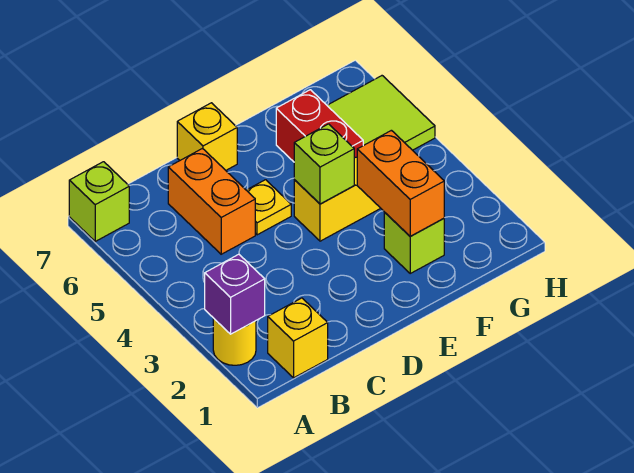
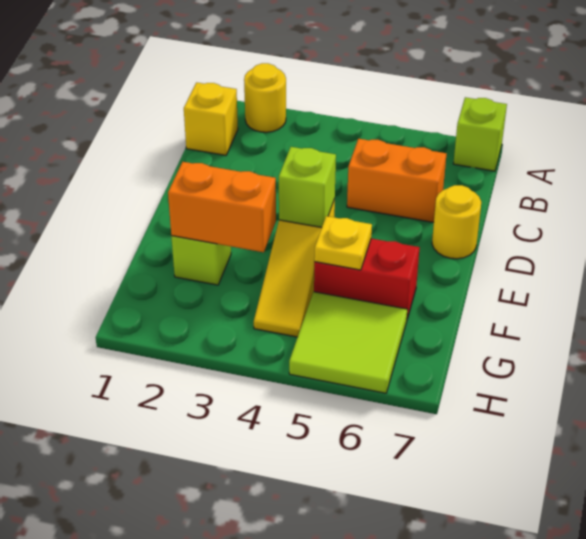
purple 1x1 brick [205,254,265,334] -> none
yellow 1x1 plate [247,180,291,235] -> yellow 1x1 plate moved to [314,216,372,270]
yellow 1x1 brick [177,103,237,170] -> yellow 1x1 round brick [432,185,481,259]

